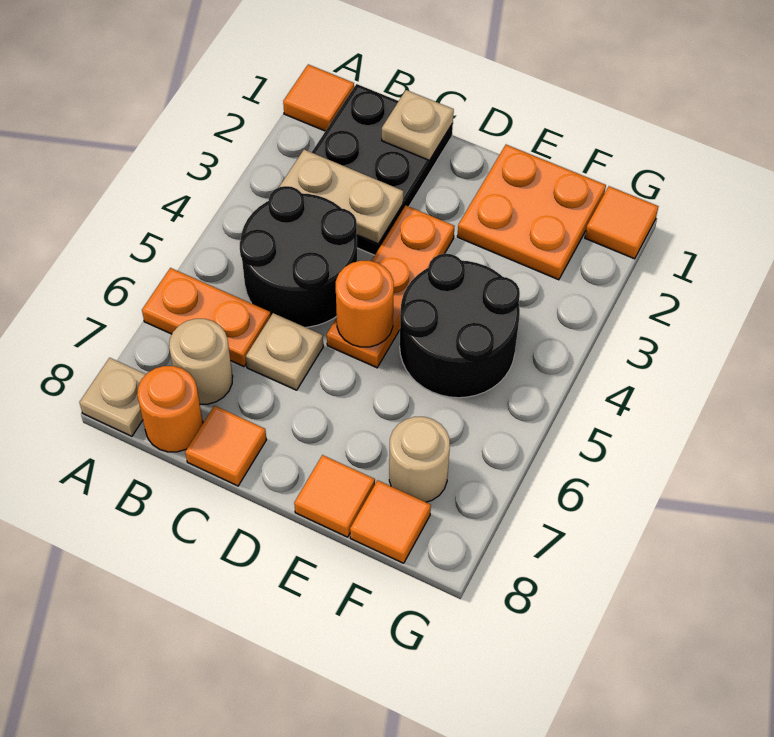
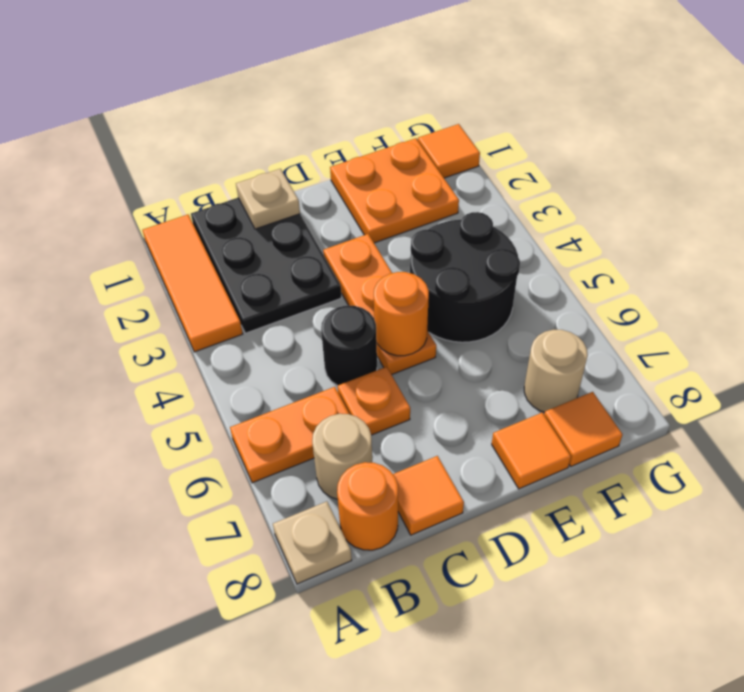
orange 1x1 tile [283,64,354,131] -> orange 1x3 tile [142,215,243,352]
tan 1x2 plate [279,150,403,244] -> none
black 2x2 round brick [240,186,357,327] -> black 1x1 round brick [321,306,377,386]
tan 1x1 plate [246,313,323,390] -> orange 1x1 plate [338,367,410,435]

